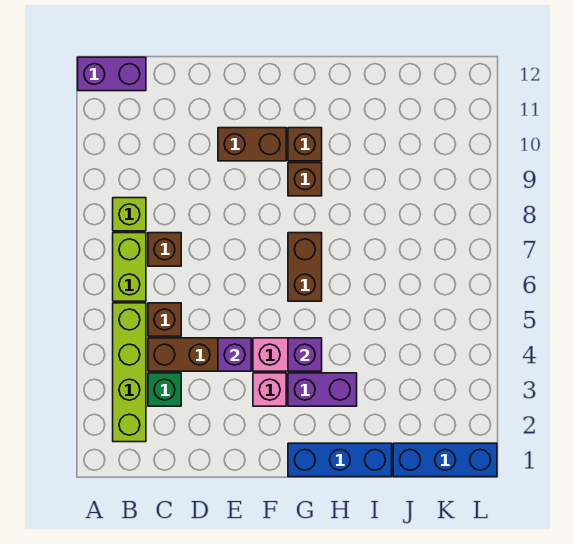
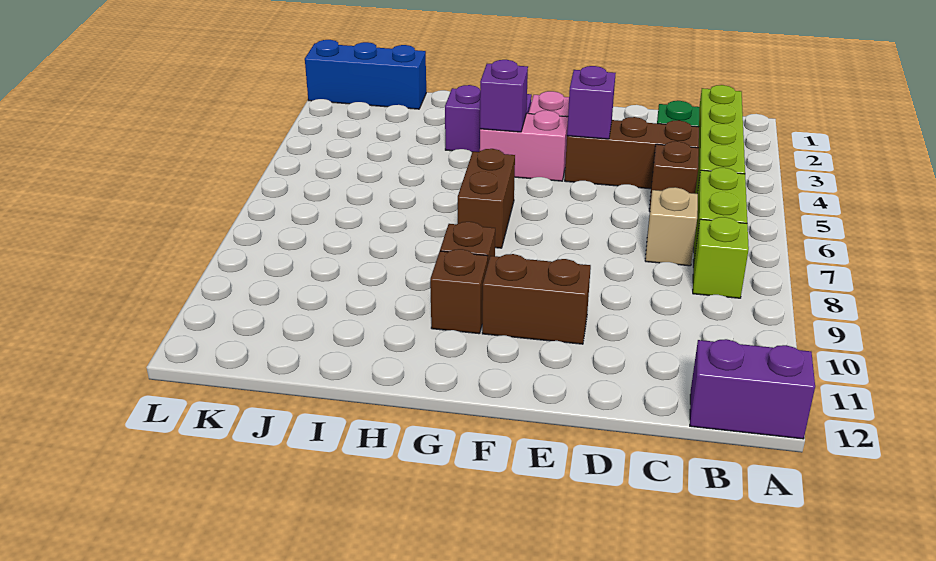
brown 1x1 brick [148,233,181,266] -> tan 1x1 brick [645,187,698,266]
blue 1x3 brick [288,443,392,477] -> none

